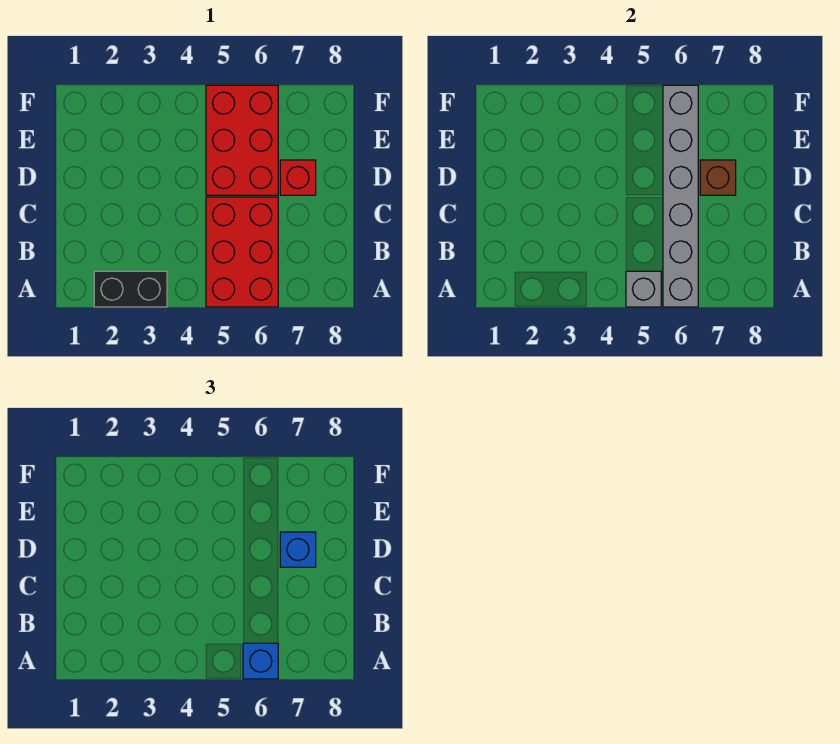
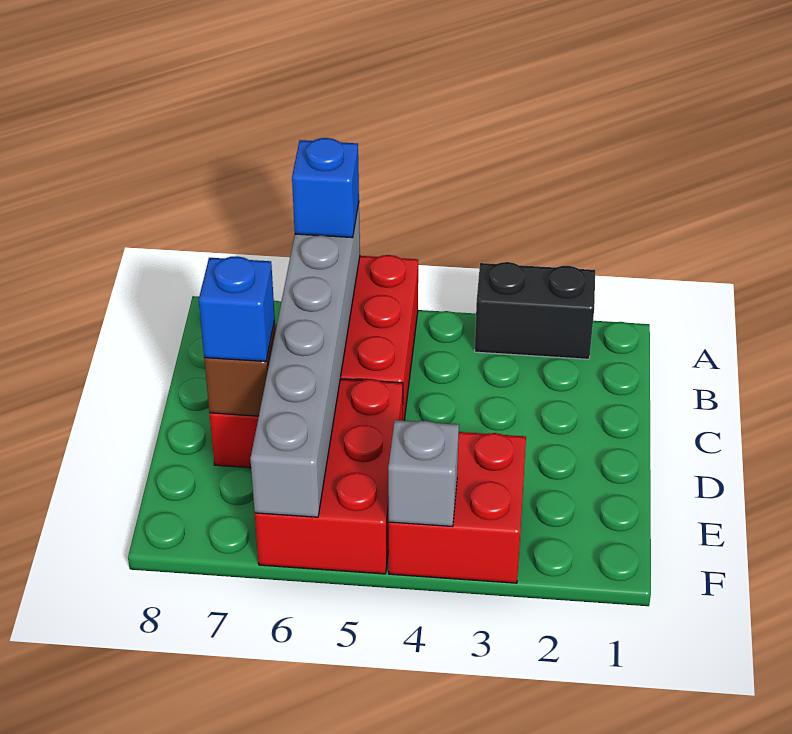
grey 1x1 brick [626,271,661,307] -> grey 1x1 brick moved to [388,420,459,526]
none -> red 2x2 brick [389,432,526,583]

